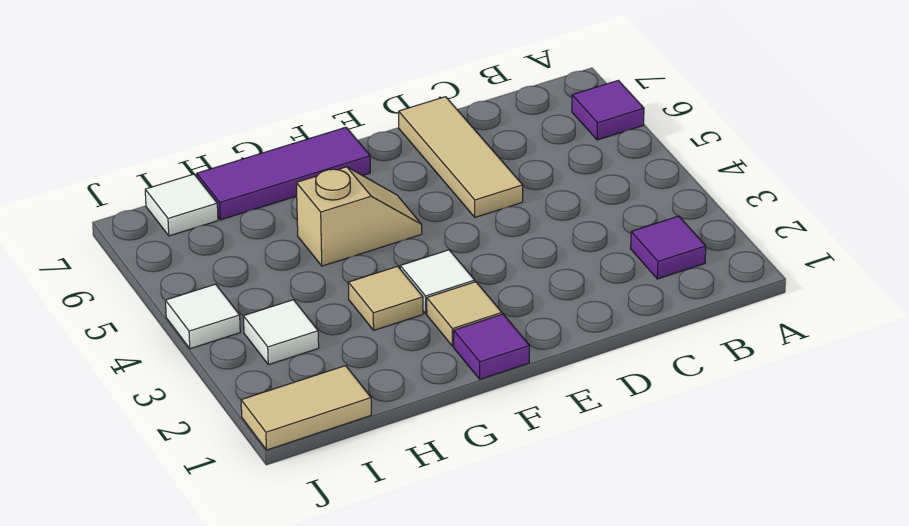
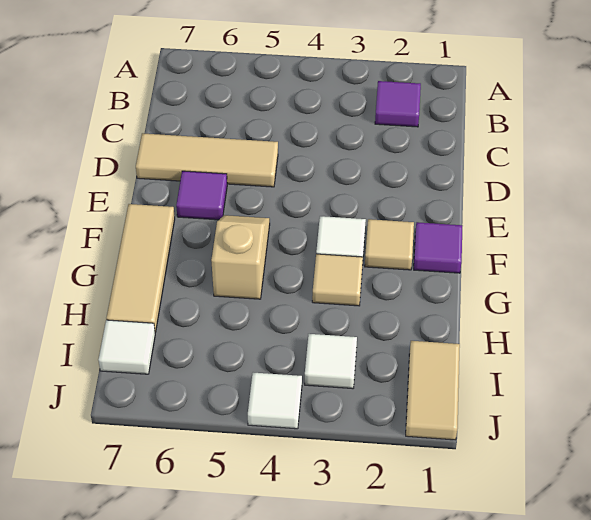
purple 1x1 tile [572,80,644,140] -> purple 1x1 tile moved to [176,171,227,220]
purple 1x3 tile [197,127,370,220] -> tan 1x3 tile [106,204,175,332]

